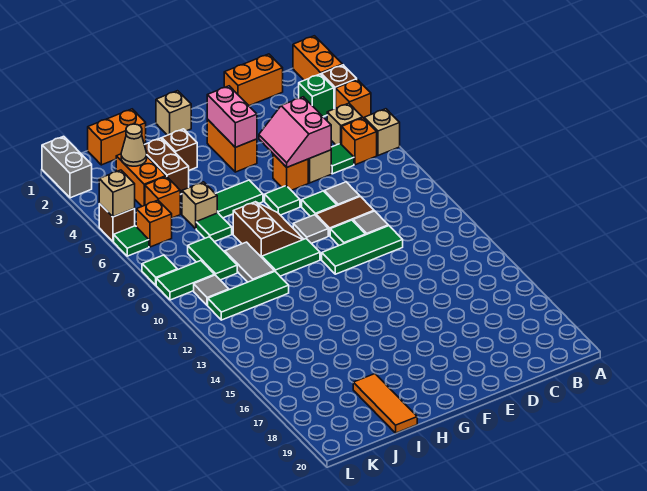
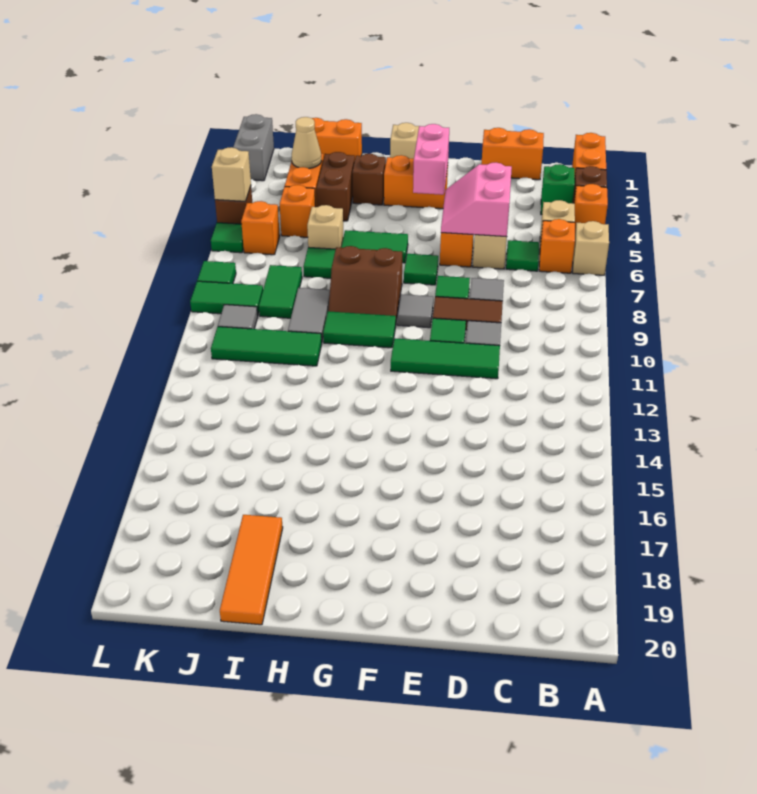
orange 1x2 brick [207,120,257,172] -> orange 1x2 brick turned to [384,155,448,209]
brown 2x2 slope [233,202,304,257] -> brown 2x2 slope turned to [328,246,402,321]

